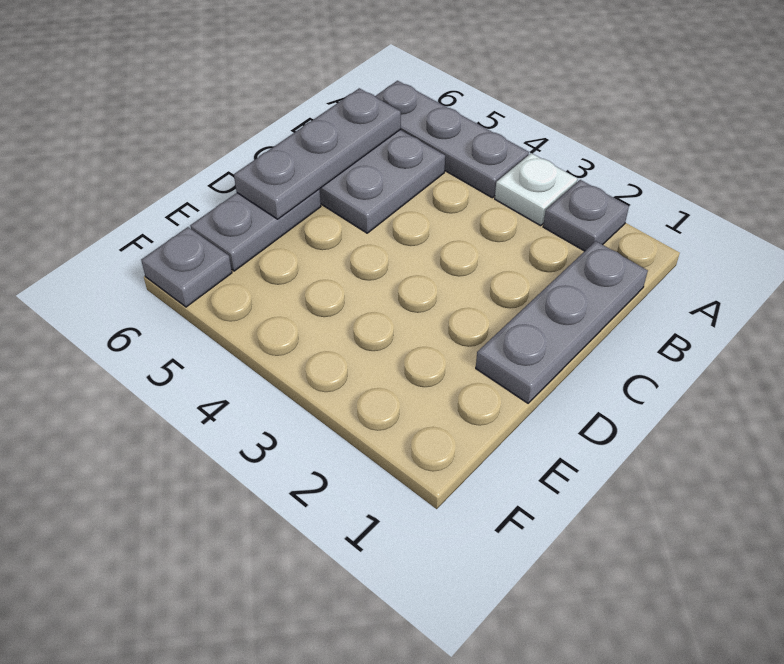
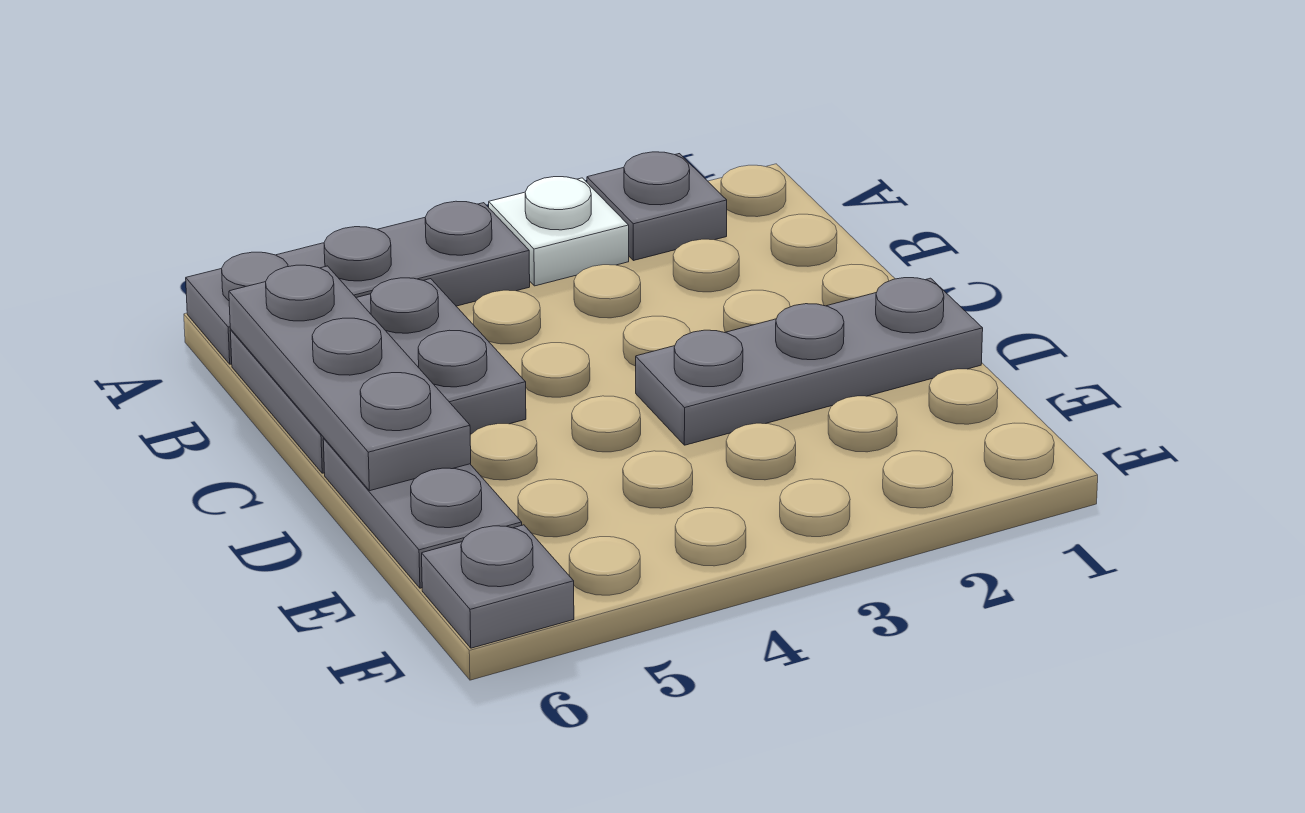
grey 1x3 plate [476,241,648,403] -> grey 1x3 plate turned to [636,278,983,445]

